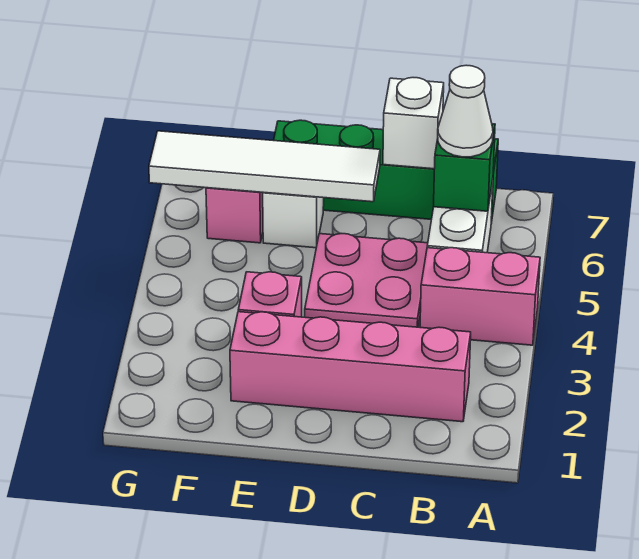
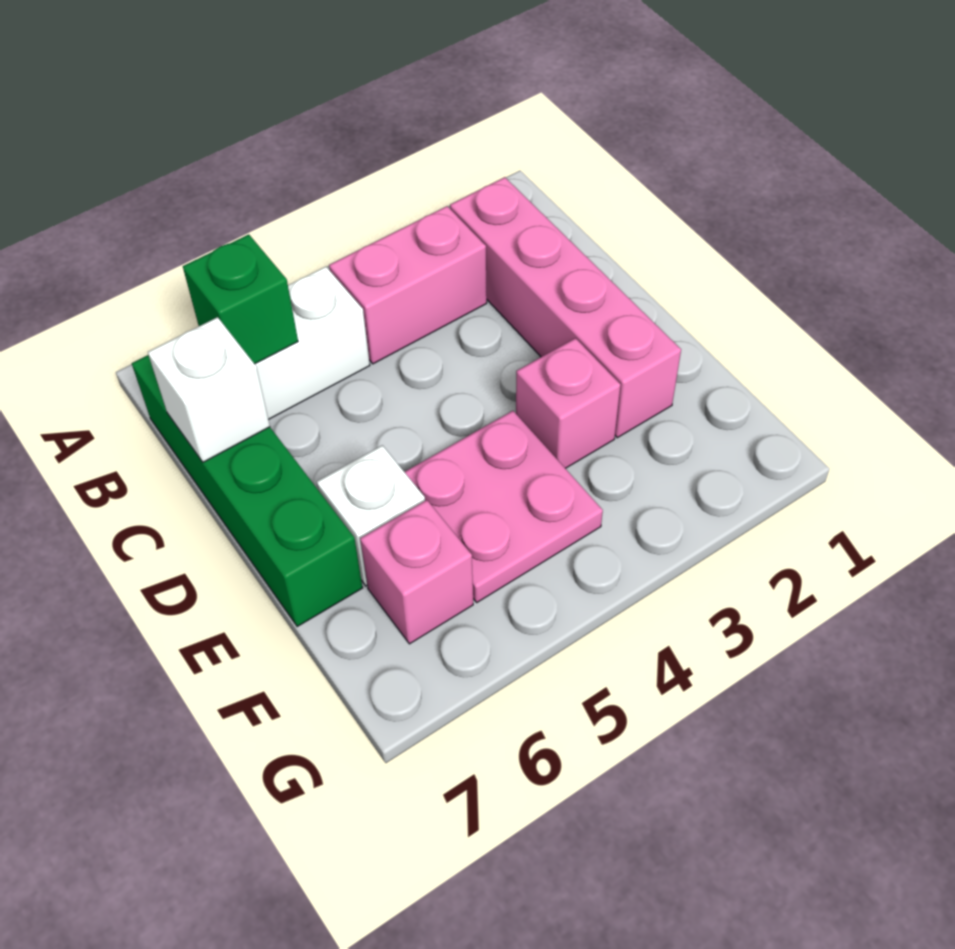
pink 1x2 brick [420,248,540,345] -> pink 1x2 brick turned to [329,206,487,364]
white 1x1 cone [438,65,493,157] -> none
pink 2x2 plate [305,234,428,327] -> pink 2x2 plate moved to [405,411,603,602]
white 1x4 tile [149,131,380,202] -> none

